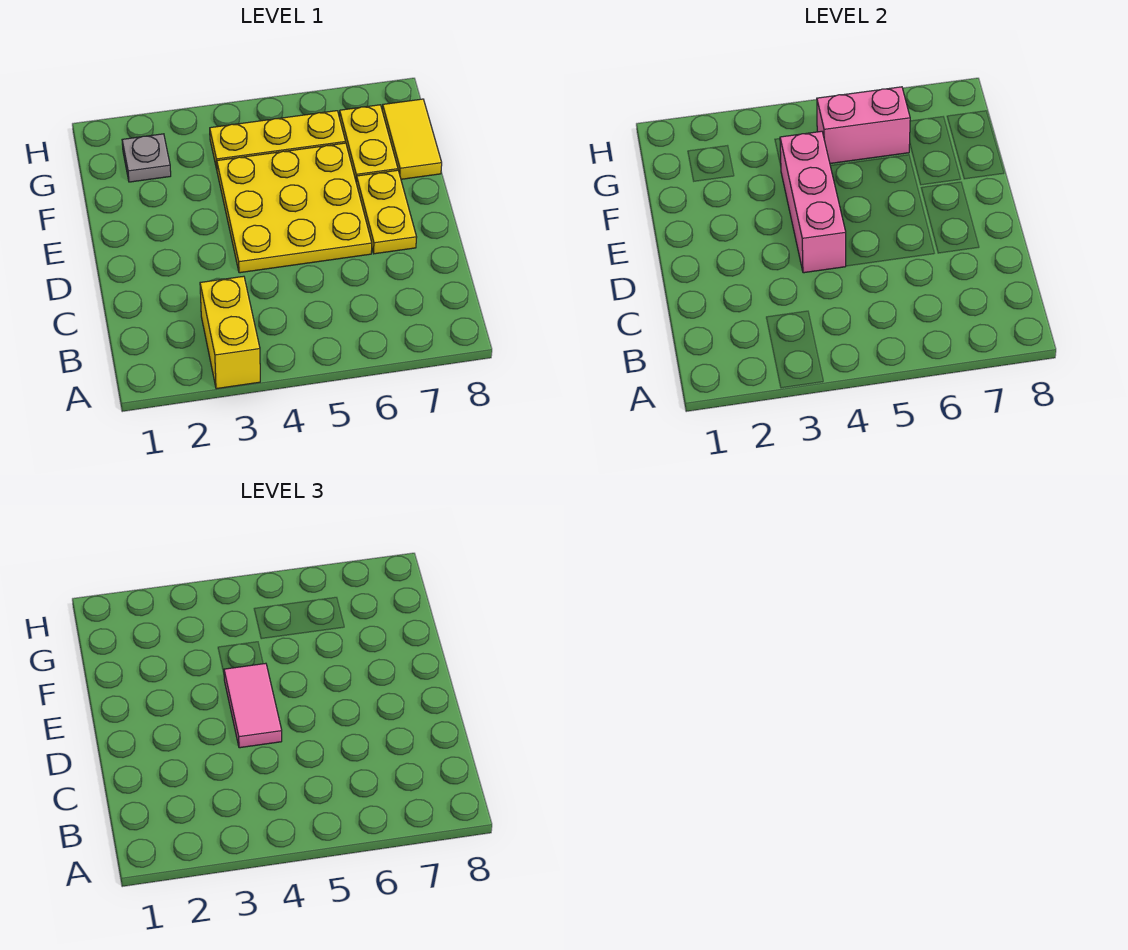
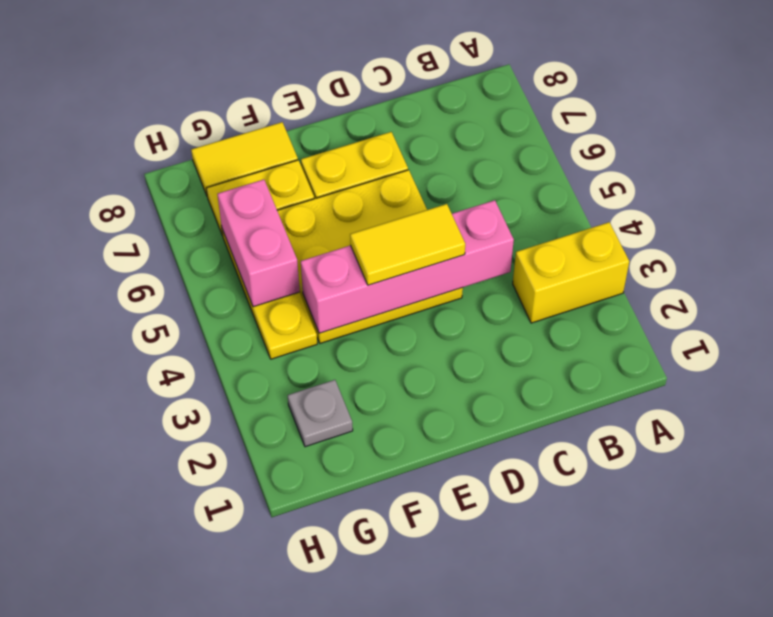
pink 1x3 brick [780,131,846,273] -> pink 1x4 brick [301,200,514,333]
pink 1x2 tile [224,663,282,748] -> yellow 1x2 tile [350,204,465,285]

